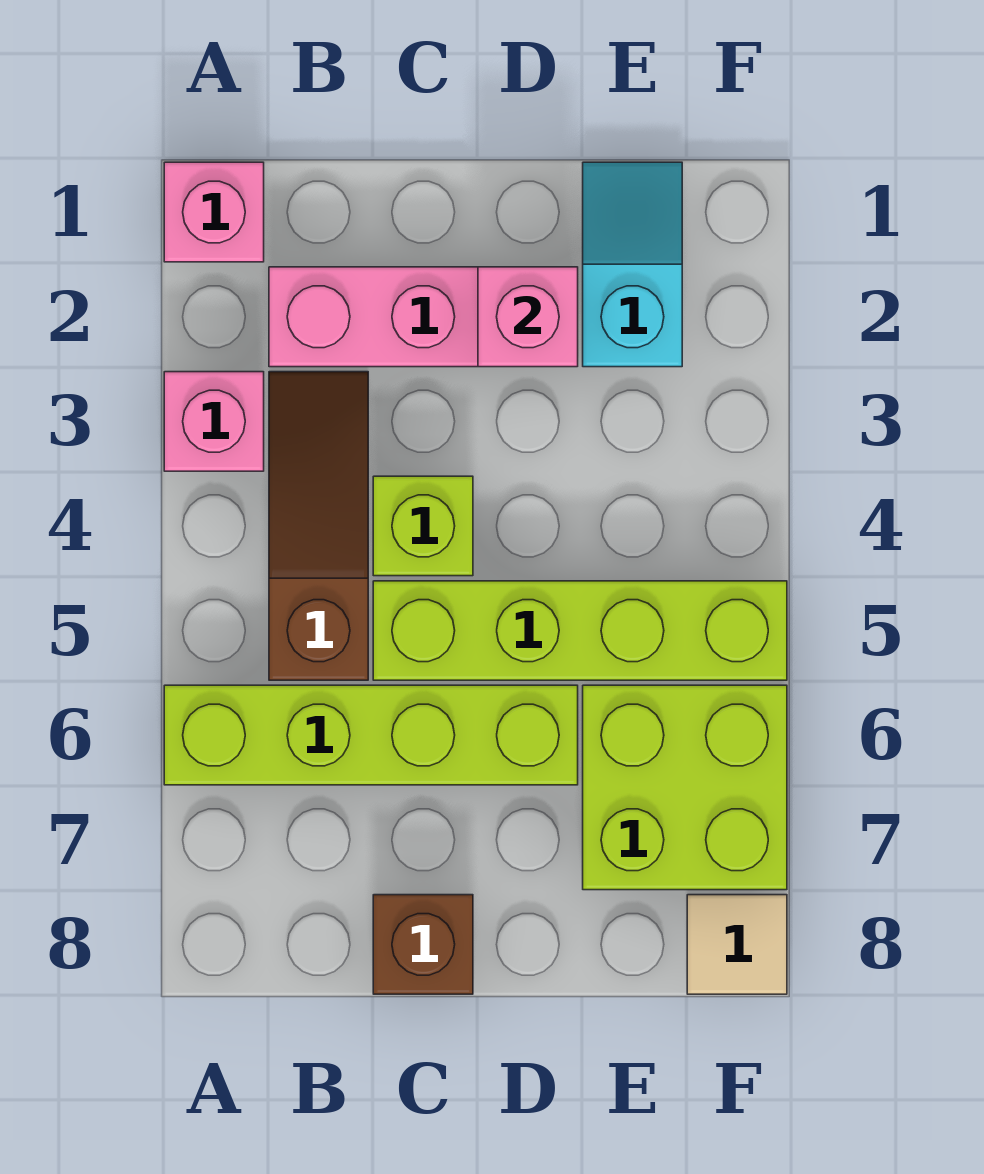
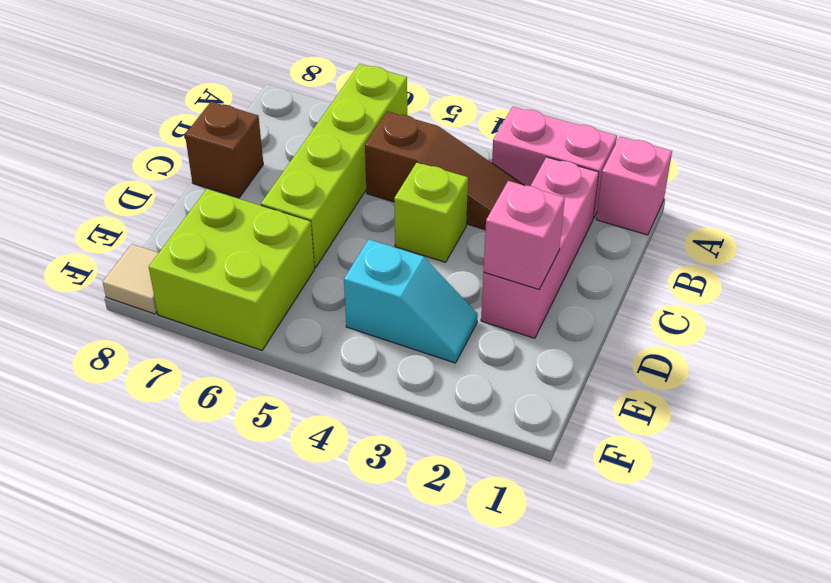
pink 1x1 brick [164,372,264,471] -> pink 1x2 brick [492,107,617,219]
lime 1x4 brick [373,581,787,680] -> none
cyan 1x2 slope [583,162,682,367] -> cyan 1x2 slope moved to [344,240,478,363]

